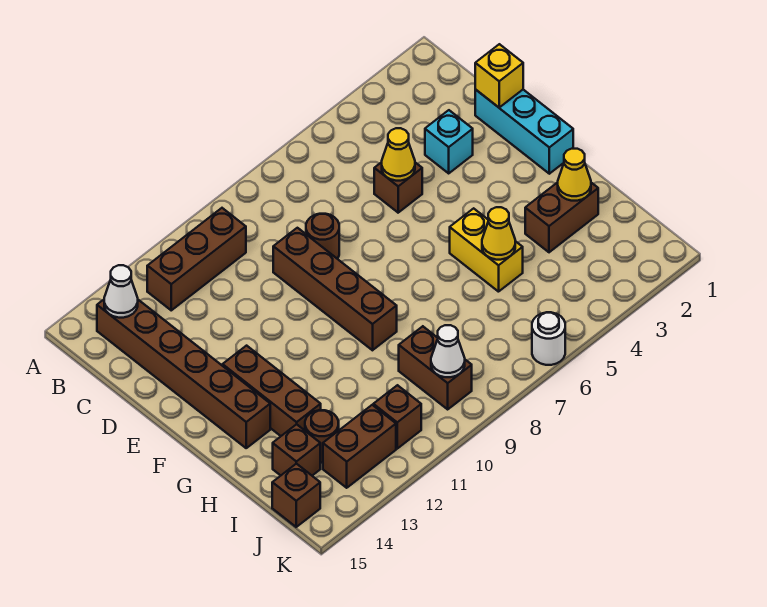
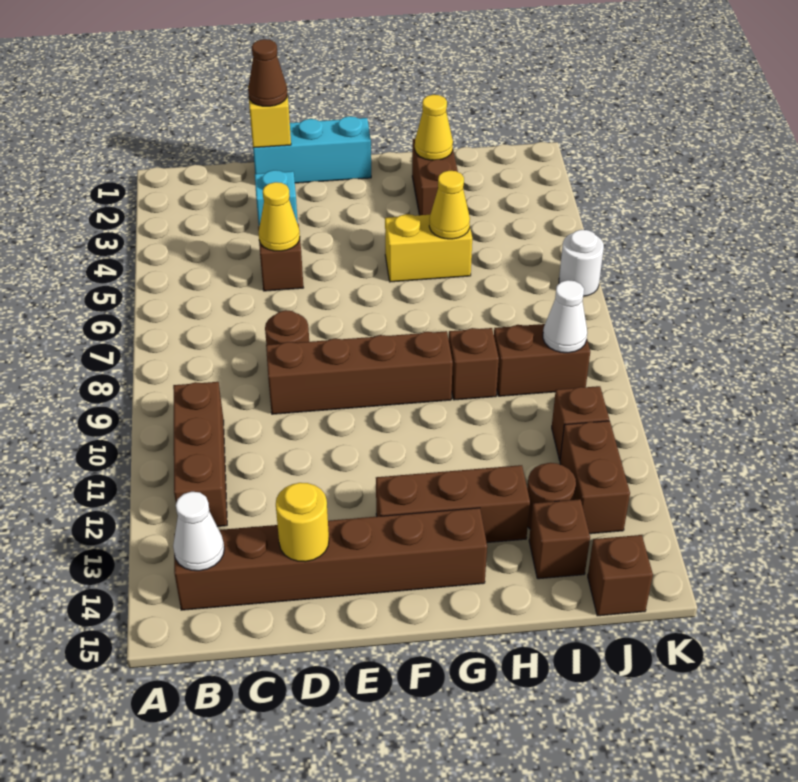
none -> brown 1x1 cone [248,39,287,106]
none -> yellow 1x1 round brick [276,483,329,562]
none -> brown 1x1 brick [449,328,499,400]

